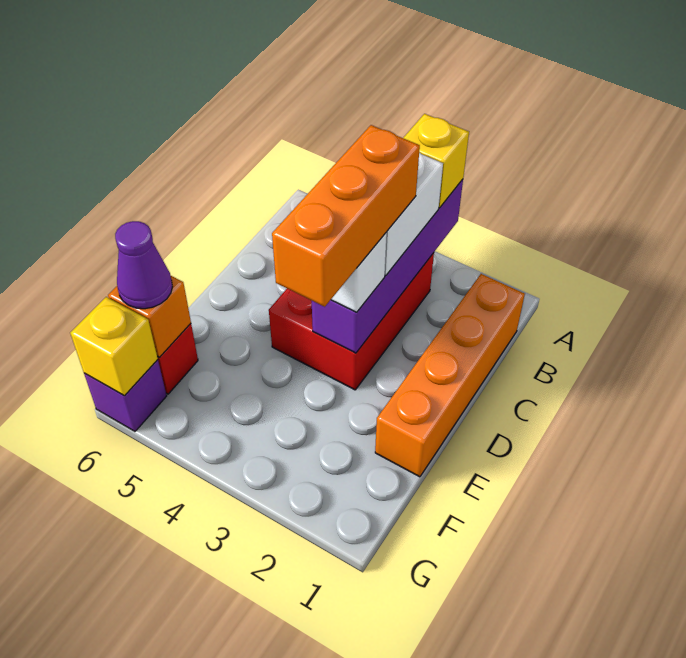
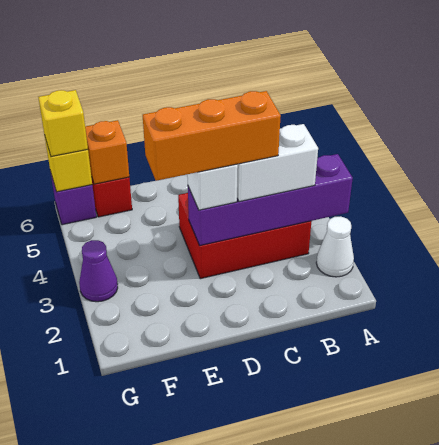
none -> white 1x1 cone [316,216,354,277]
yellow 1x1 brick [404,114,469,208] -> yellow 1x1 brick moved to [38,90,88,157]
orange 1x4 brick [375,274,525,477] -> none
purple 1x1 cone [115,221,172,309] -> purple 1x1 cone moved to [79,240,118,302]

